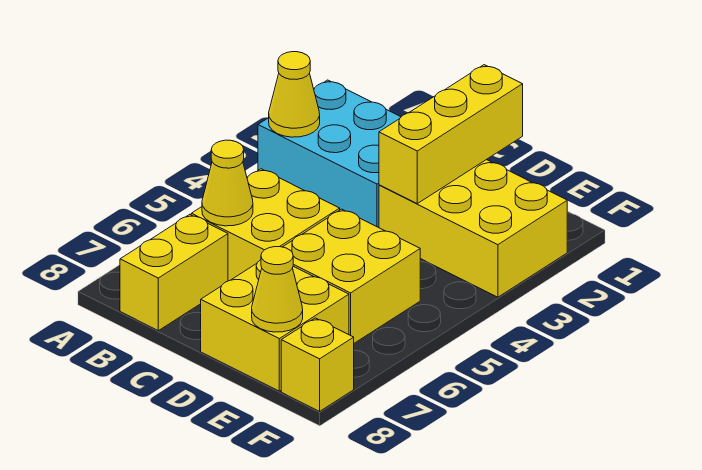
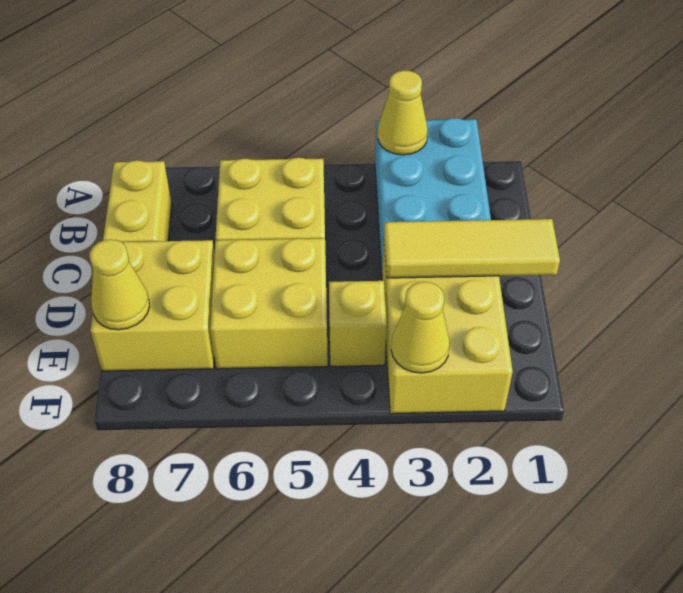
yellow 1x1 cone [202,140,253,226] -> yellow 1x1 cone moved to [391,282,450,373]
yellow 1x2 brick [120,214,228,331] -> yellow 1x2 brick turned to [103,160,172,242]
yellow 1x3 brick [379,65,523,203] -> yellow 1x3 tile [384,219,560,278]
yellow 1x1 brick [281,318,354,411] -> yellow 1x1 brick moved to [329,281,387,366]

